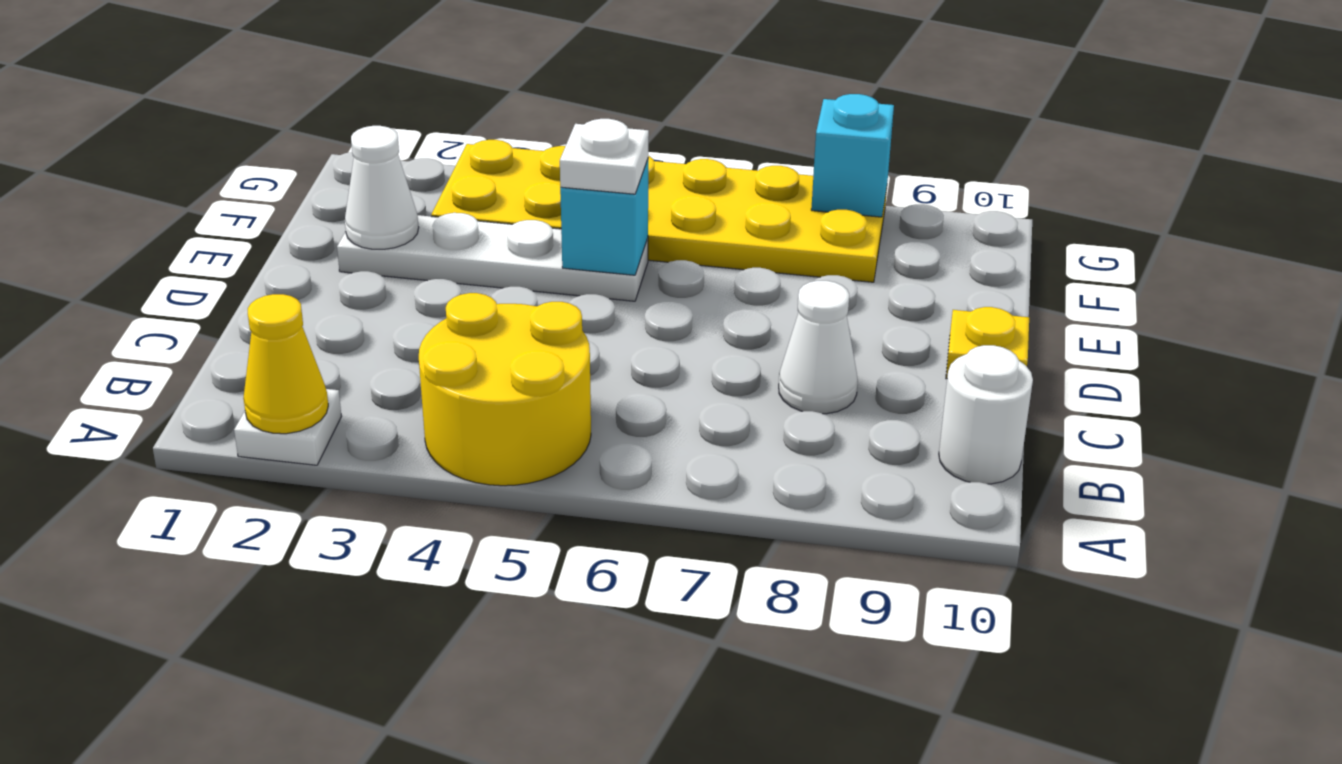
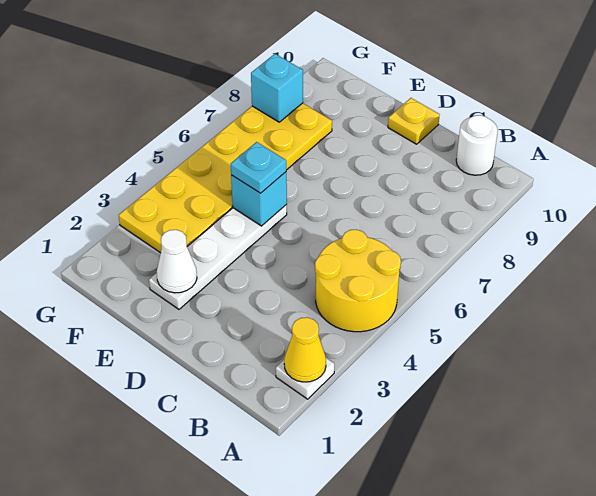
white 1x1 cone [779,281,858,414] -> none
white 1x1 plate [560,119,649,194] -> cyan 1x1 plate [231,142,286,193]

